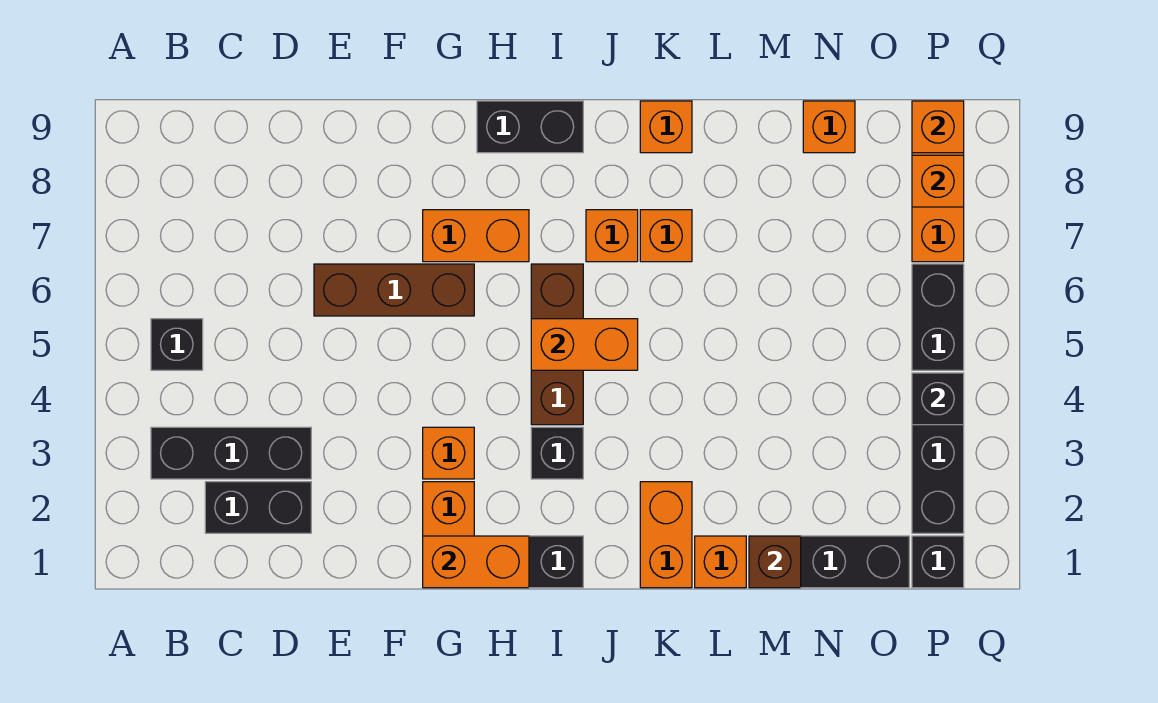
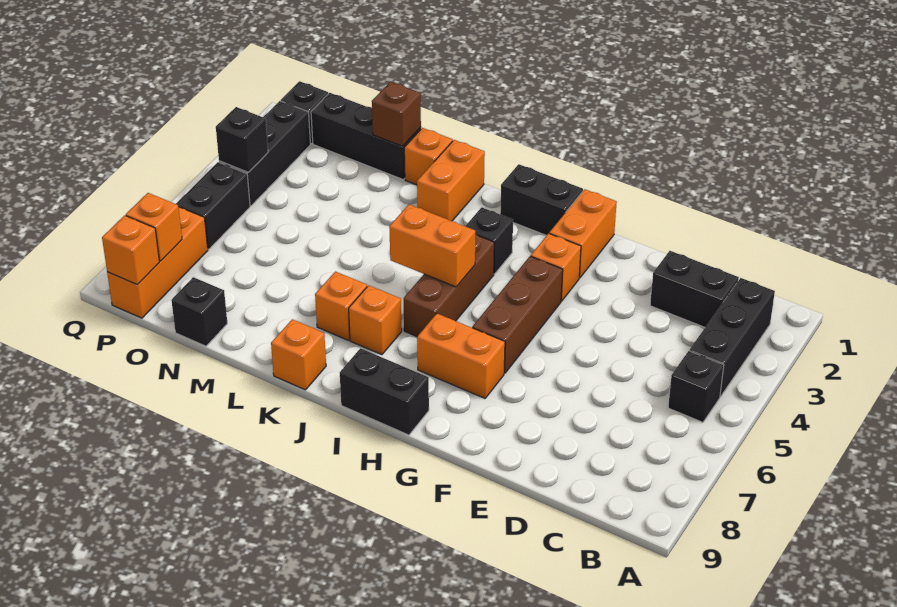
black 1x3 brick [151,427,311,479] -> black 1x3 brick turned to [689,278,775,397]
brown 1x3 brick [314,264,474,316] -> brown 1x3 brick turned to [472,256,563,373]
orange 1x2 brick [423,536,529,588] -> none
orange 1x1 brick [803,101,855,153] -> black 1x1 brick [171,277,227,346]

